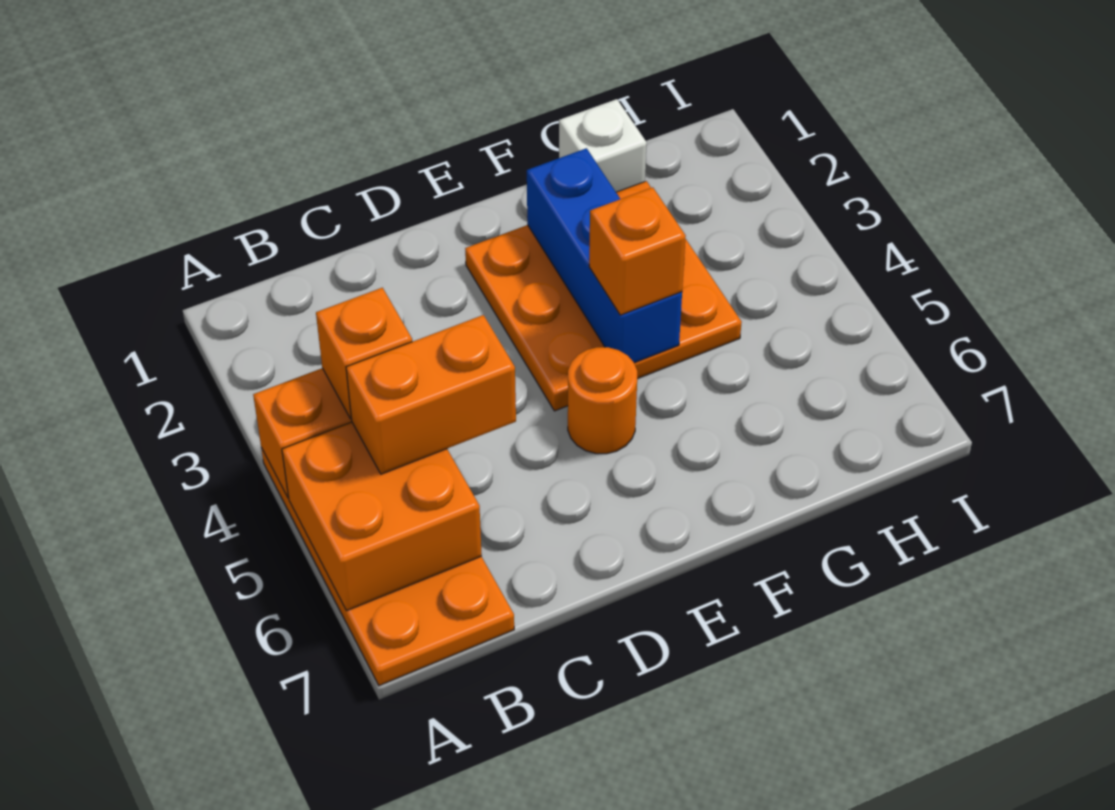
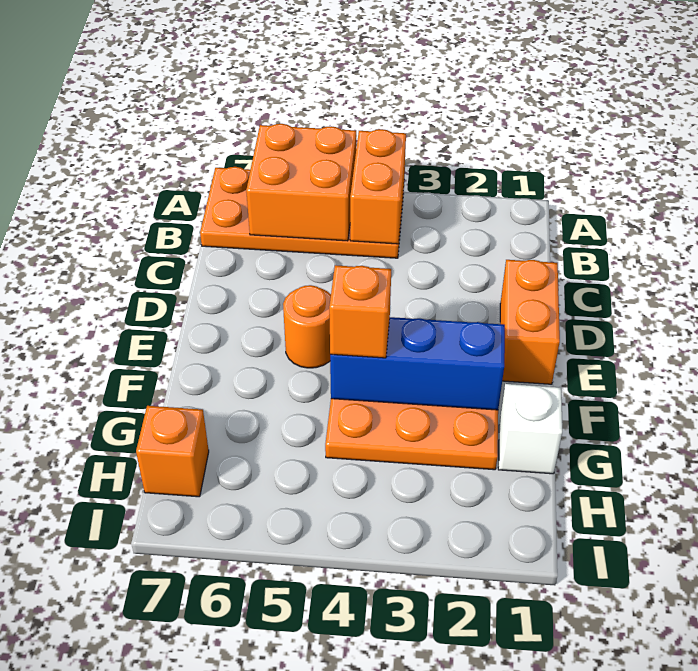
orange 1x1 brick [316,288,412,419] -> orange 1x1 brick moved to [136,406,209,497]
orange 1x2 brick [346,315,516,474] -> orange 1x2 brick moved to [500,260,560,384]

